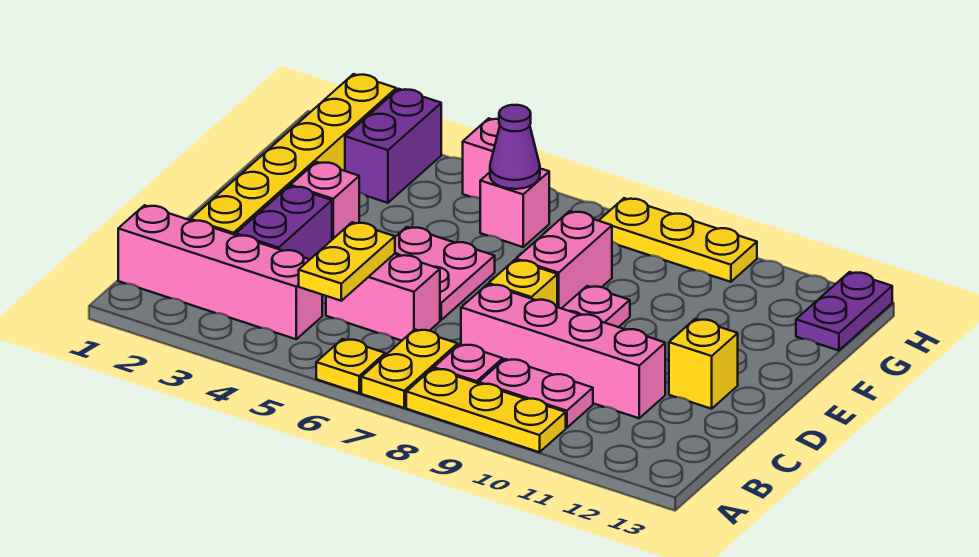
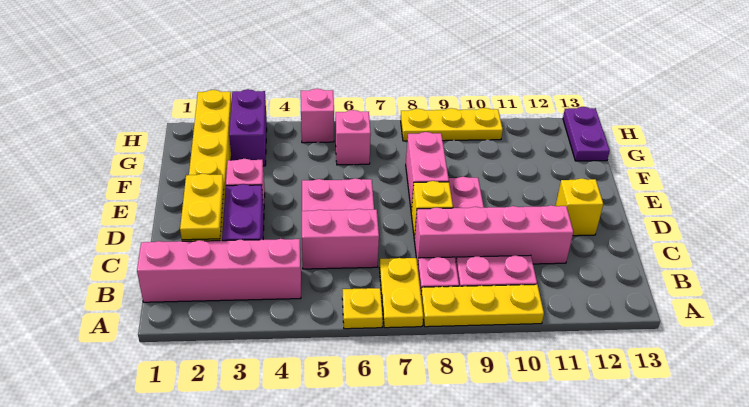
yellow 1x2 plate [299,222,395,301] -> yellow 1x2 plate moved to [180,174,224,240]
purple 1x1 cone [490,105,540,189] -> none

